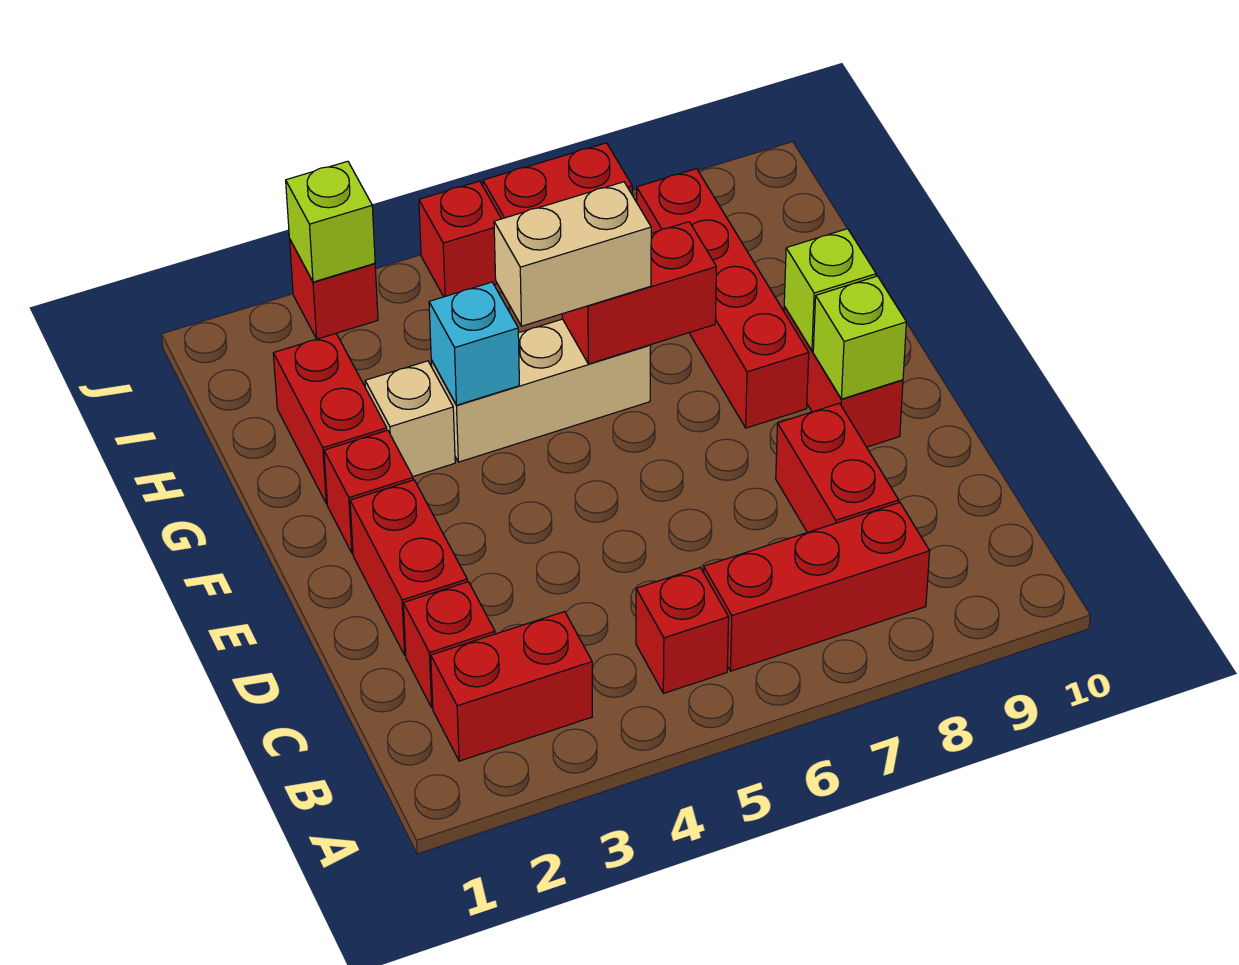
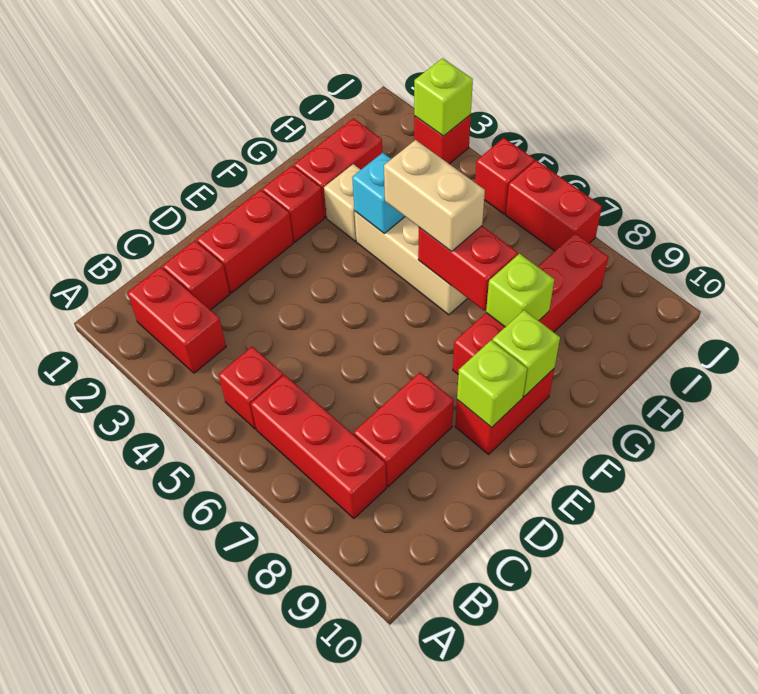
none -> lime 1x1 brick [486,254,554,327]

